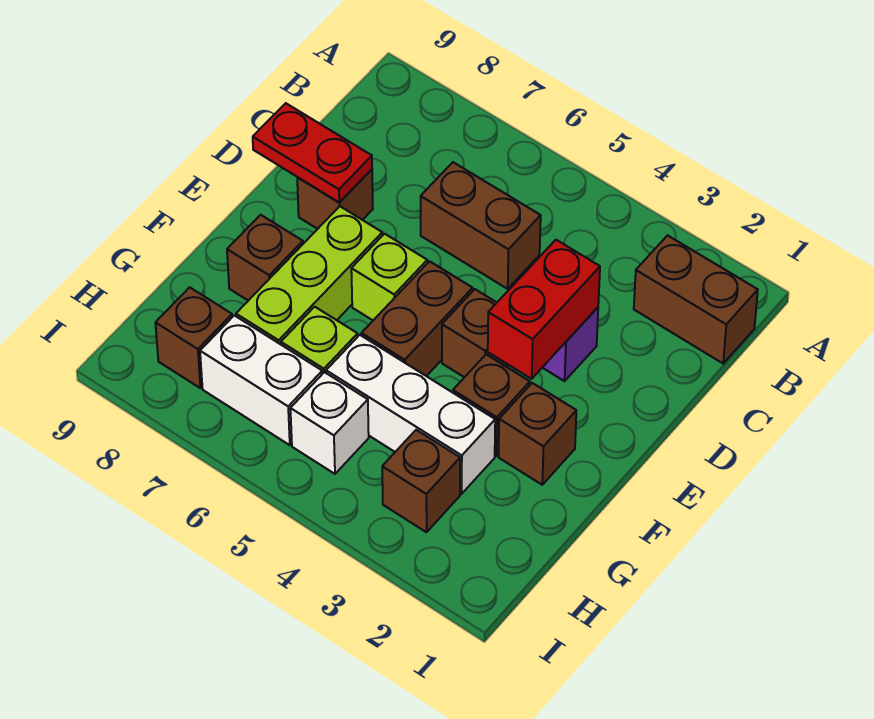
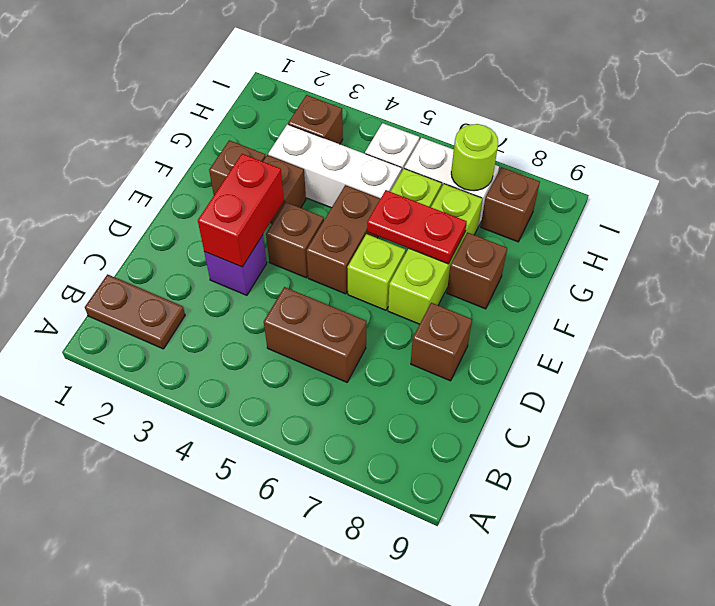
brown 1x2 brick [634,235,758,363] -> brown 1x2 plate [85,274,185,349]
red 1x2 plate [253,103,372,203] -> red 1x2 plate moved to [367,190,467,264]
none -> lime 1x1 round brick [451,124,498,191]

